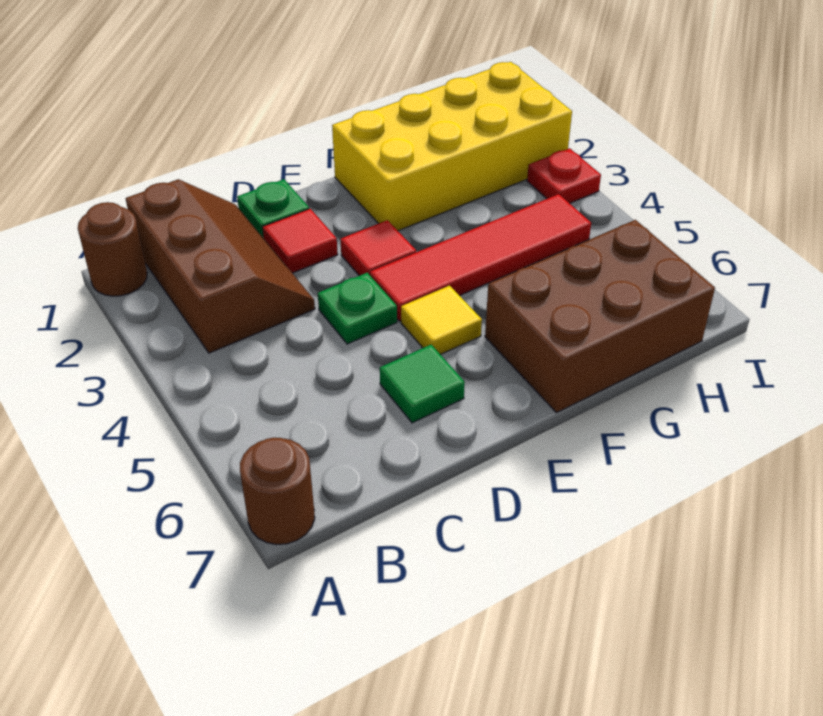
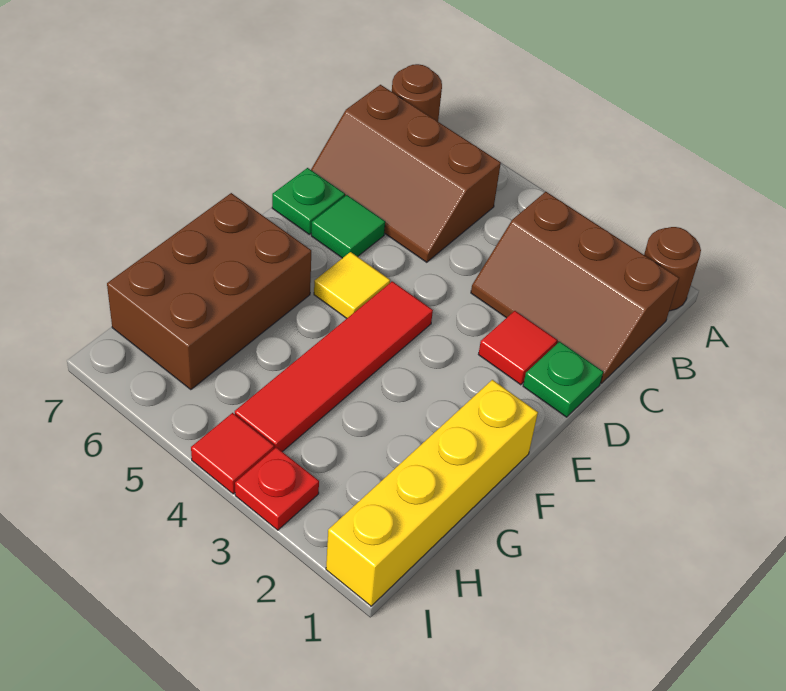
none -> brown 2x3 slope [311,85,501,262]
green 1x1 plate [318,273,397,344] -> green 1x1 plate moved to [272,168,345,234]
red 1x1 tile [340,220,416,276] -> red 1x1 tile moved to [191,413,274,494]
yellow 2x4 brick [332,62,572,231] -> yellow 1x4 brick [326,380,538,606]

